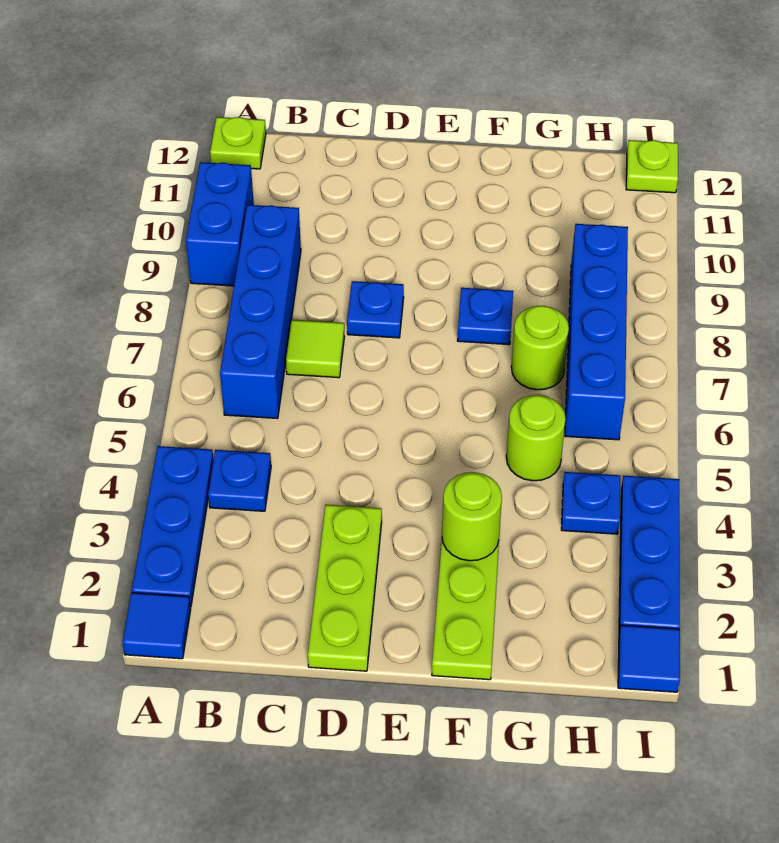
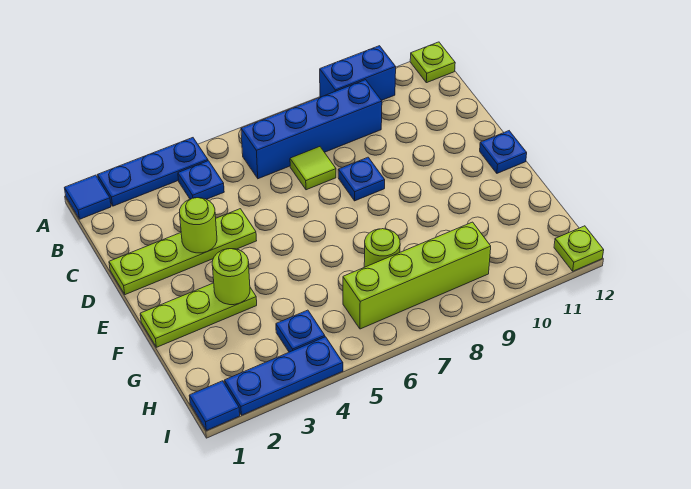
lime 1x3 plate [308,505,382,671] -> lime 1x4 plate [109,209,257,295]
blue 1x1 plate [457,288,513,345] -> blue 1x1 plate moved to [480,131,527,173]
lime 1x1 round brick [506,395,566,481] -> lime 1x1 round brick moved to [180,198,217,253]
blue 1x4 brick [565,224,628,440] -> lime 1x4 brick [343,222,491,329]

